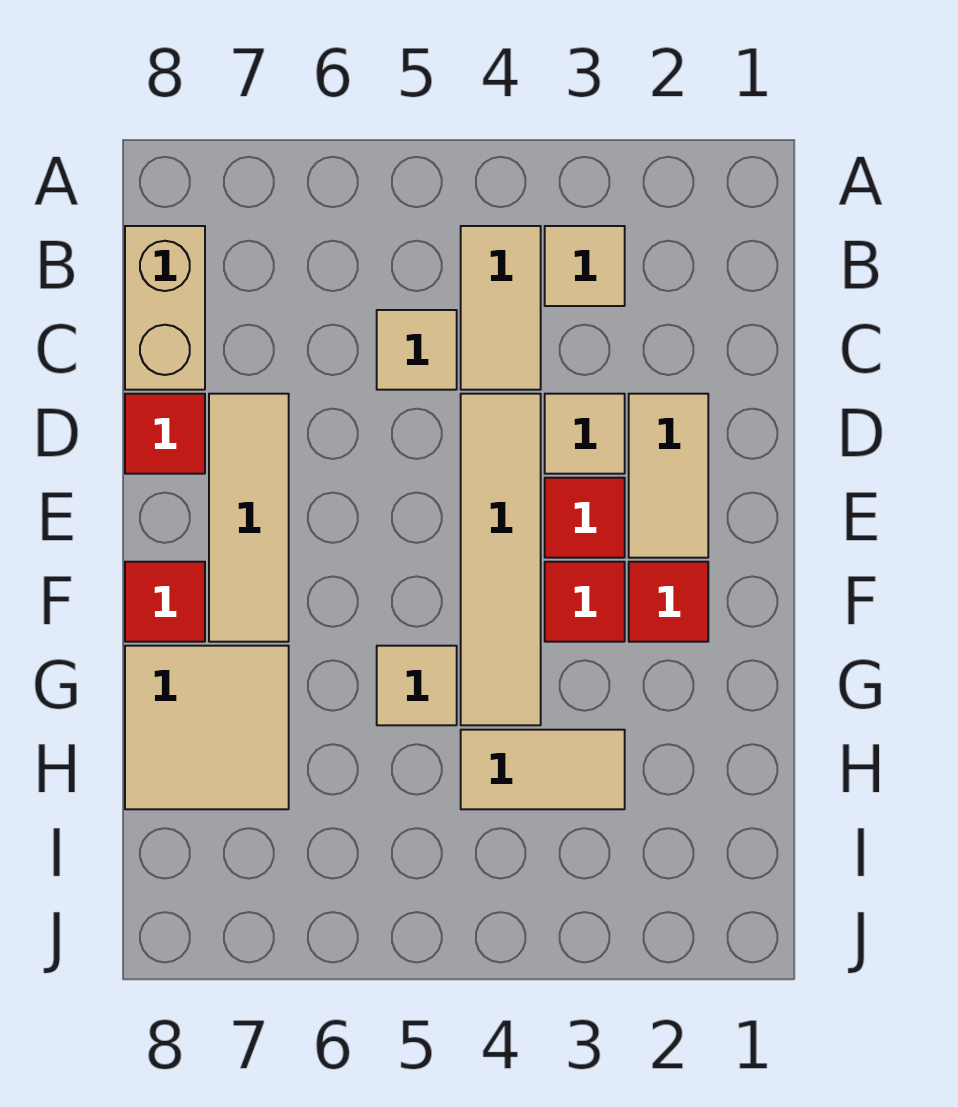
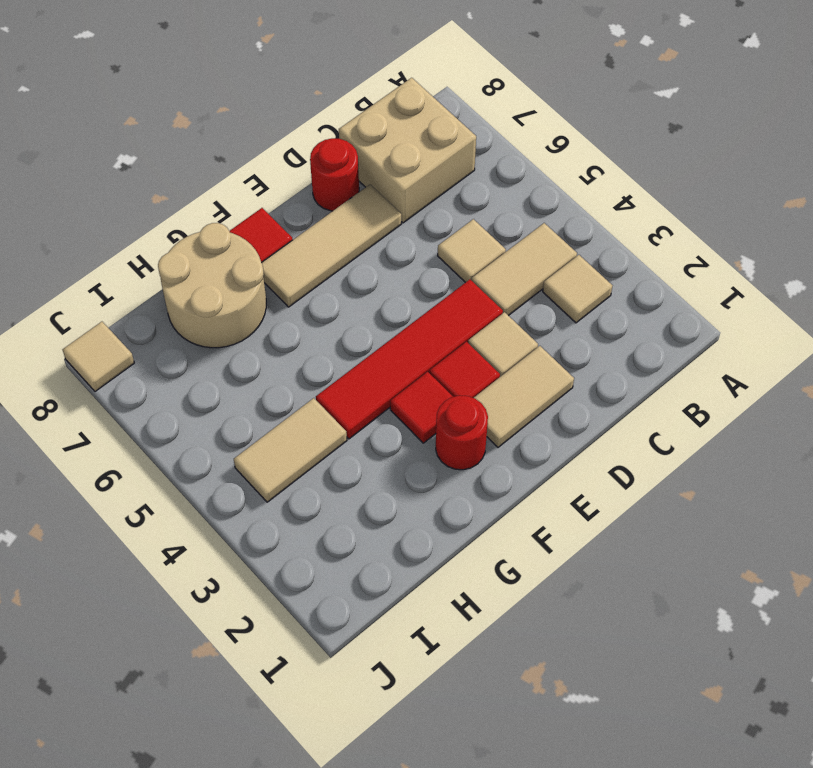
tan 1x2 brick [125,226,205,390] -> tan 2x2 brick [339,78,476,223]
tan 1x4 tile [461,394,541,725] -> red 1x4 tile [316,280,503,439]
red 1x1 tile [125,394,205,474] -> red 1x1 round brick [310,138,359,211]
red 1x1 tile [629,562,708,642] -> red 1x1 round brick [436,395,488,470]
tan 1x1 tile [377,646,457,725] -> tan 1x1 tile moved to [62,322,134,391]
tan 2x2 tile [125,646,289,809] -> tan 2x2 round brick [158,223,266,348]
tan 1x2 tile [461,730,625,809] -> tan 1x2 tile turned to [234,398,347,502]

